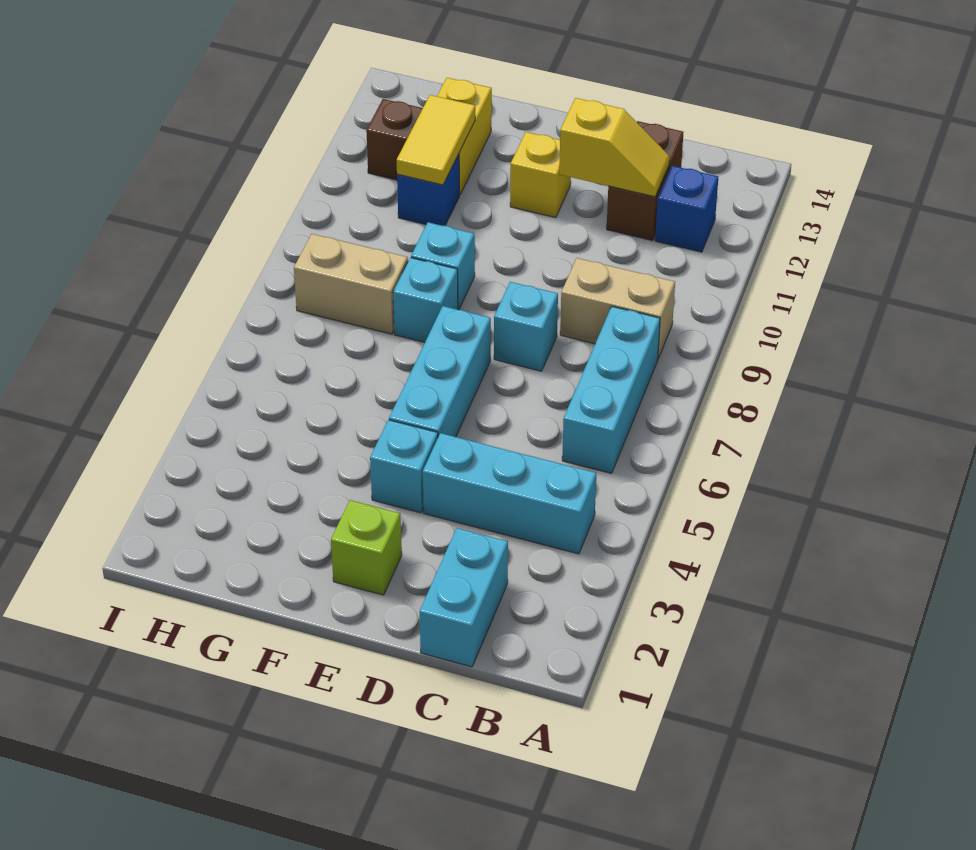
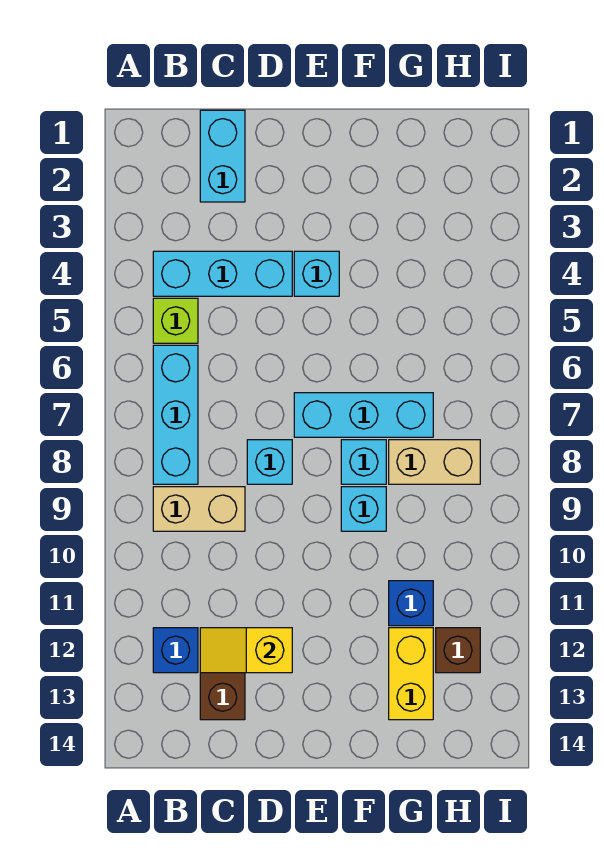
lime 1x1 brick [331,500,402,595] -> lime 1x1 brick moved to [153,298,198,343]
cyan 1x3 brick [389,306,491,437] -> cyan 1x3 brick turned to [294,393,433,437]
yellow 1x1 brick [510,132,571,218] -> none
yellow 1x2 tile [397,95,475,185] -> none

